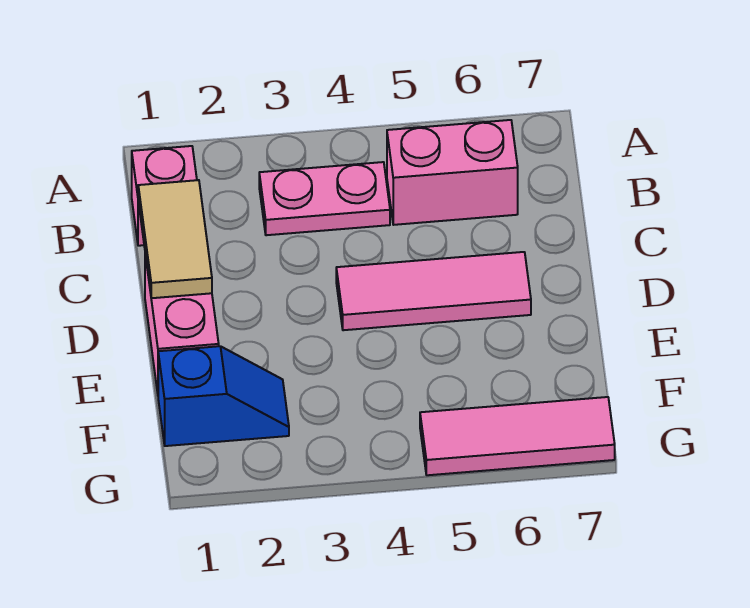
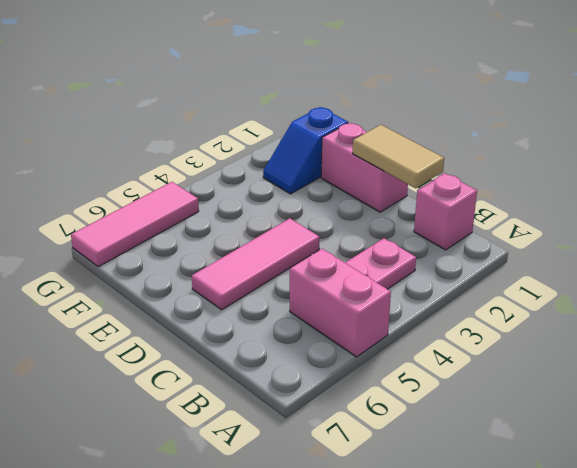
pink 1x2 brick [387,120,518,225] -> pink 1x2 brick turned to [290,249,391,357]

